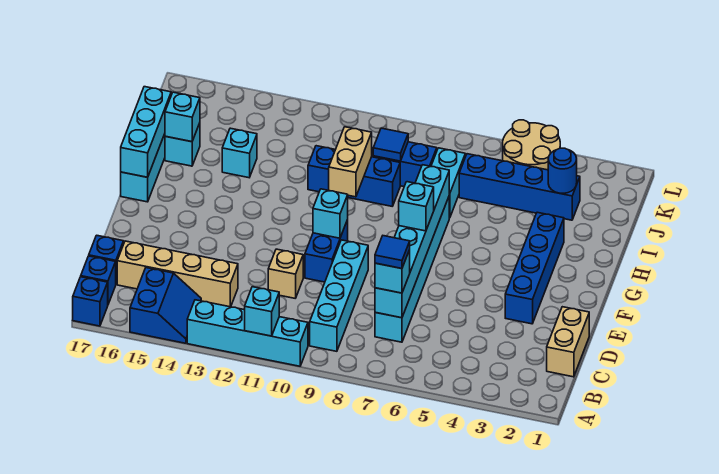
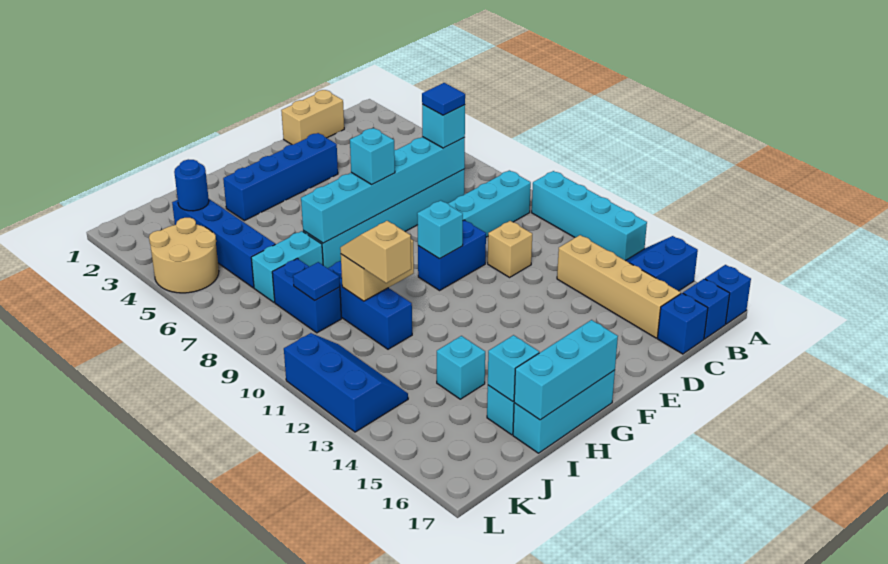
cyan 1x1 brick [245,287,279,336] -> none
none -> tan 1x2 slope [340,221,411,283]
none -> blue 2x3 slope [284,333,408,432]

